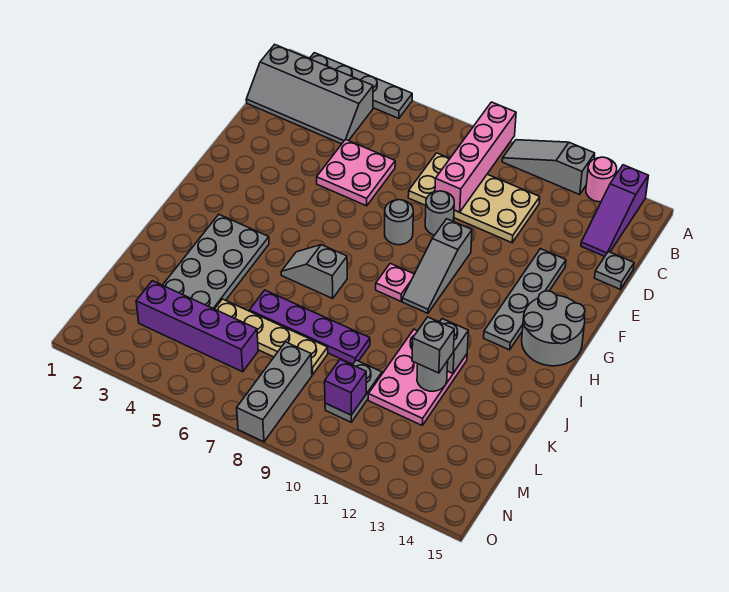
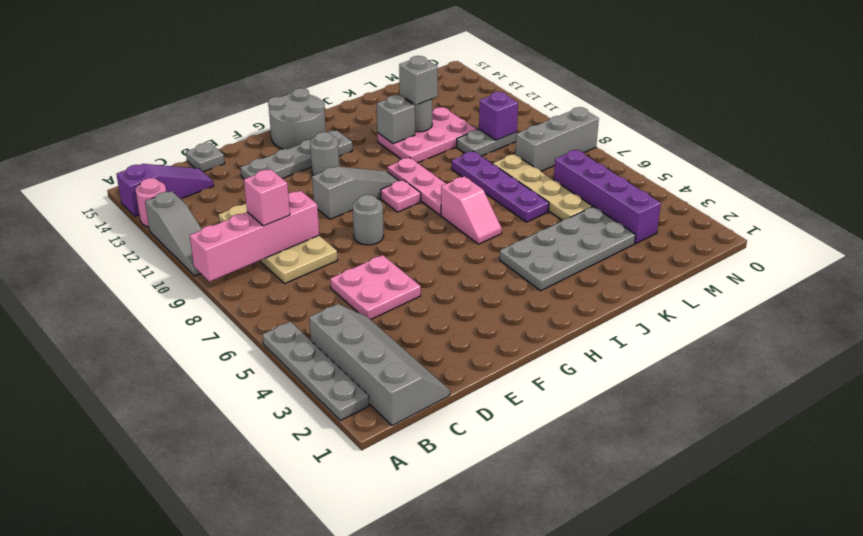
none -> pink 1x1 brick [244,169,290,226]
grey 1x1 round brick [425,191,454,235] -> grey 1x1 round brick moved to [310,132,339,175]
grey 1x2 slope [281,245,347,298] -> pink 1x2 slope [441,176,502,244]
none -> pink 1x3 plate [387,158,446,215]

